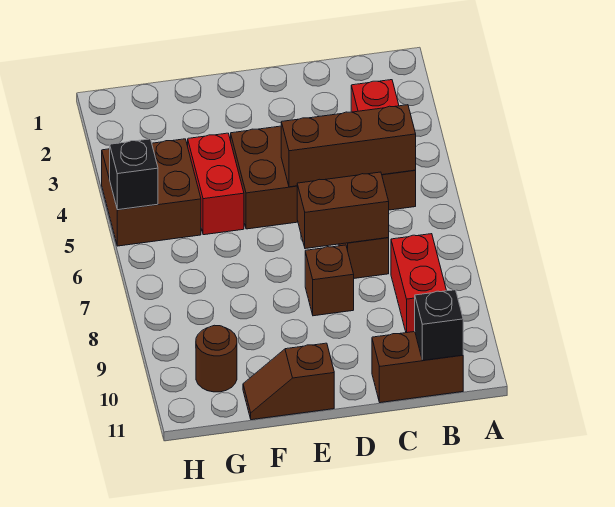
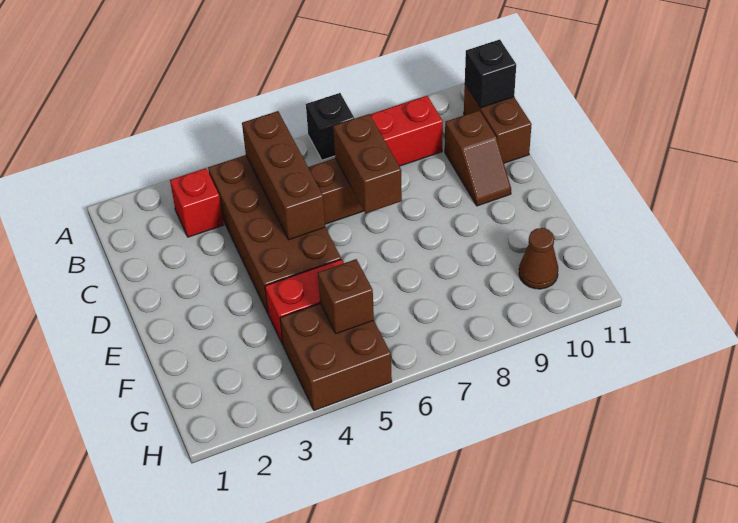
brown 1x1 brick [305,245,354,316] -> brown 1x1 brick moved to [318,259,374,334]
brown 1x2 slope [243,343,334,420] -> brown 1x2 slope moved to [445,110,511,206]
brown 1x1 round brick [196,325,237,392] -> brown 1x1 cone [519,228,558,289]
black 1x1 brick [110,139,158,210] -> black 1x1 brick moved to [306,93,354,160]

